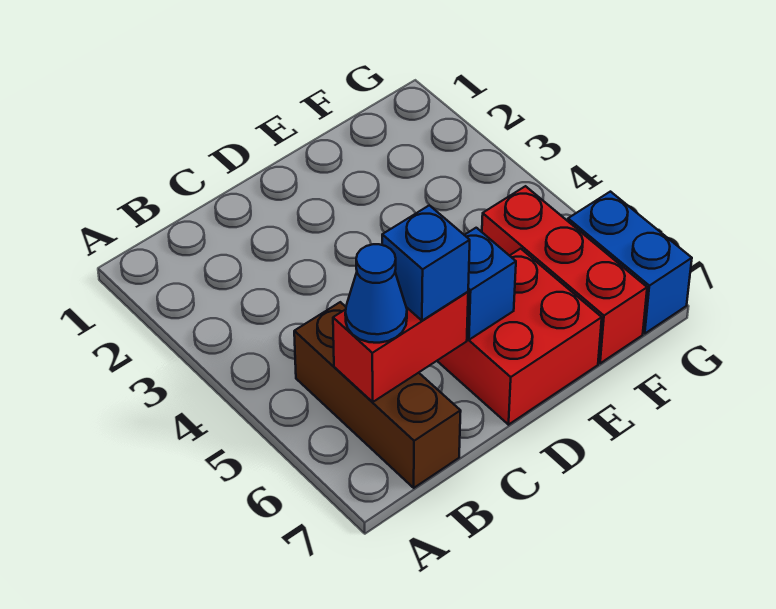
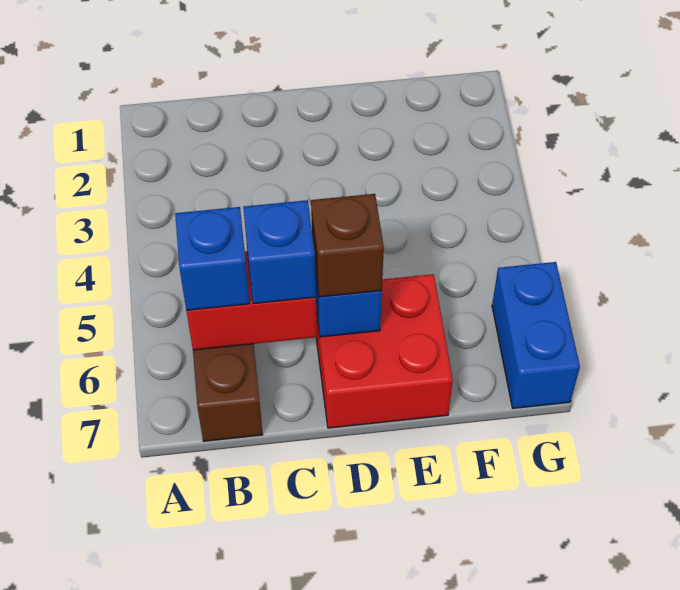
blue 1x1 cone [345,244,407,343] -> blue 1x1 brick [175,207,250,310]
none -> brown 1x1 brick [311,194,384,297]
red 1x3 brick [482,186,647,363] -> none

